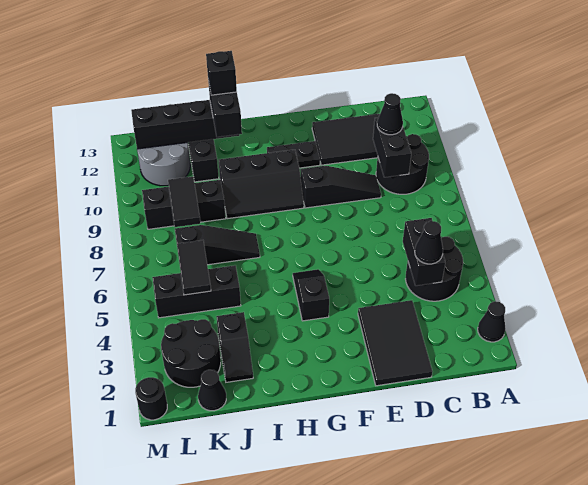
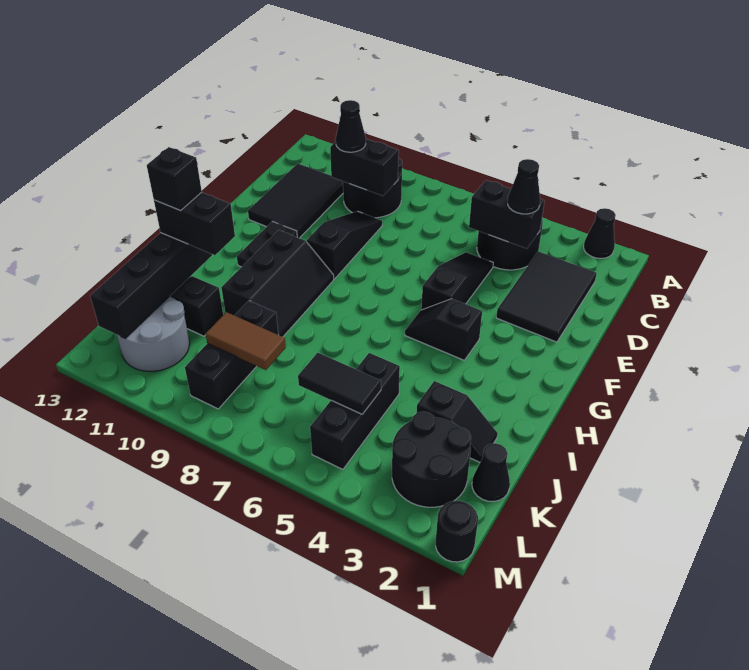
black 2x3 tile [358,300,432,386] -> black 2x3 tile turned to [496,251,597,342]
black 1x3 slope [175,225,260,265] -> black 1x3 slope moved to [421,252,493,310]
black 1x2 tile [168,176,200,227] -> brown 1x2 tile [206,312,286,370]

